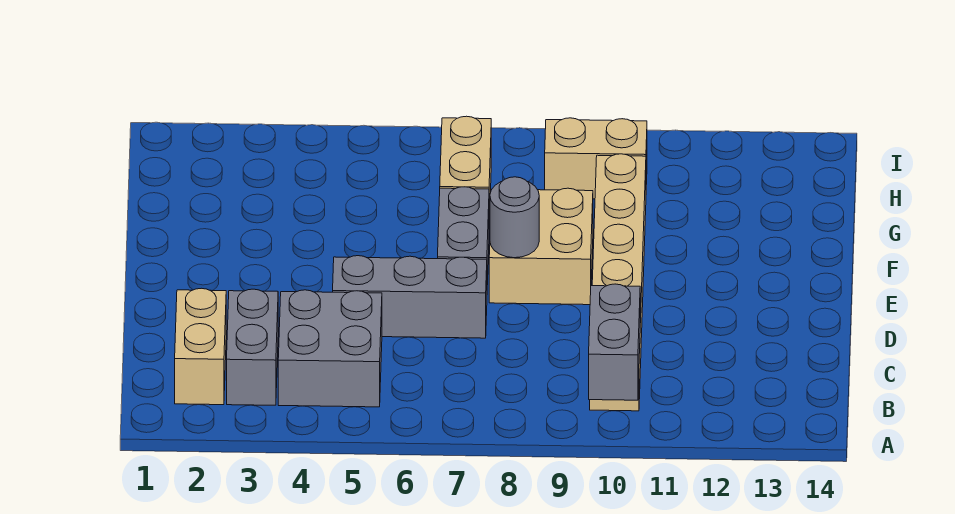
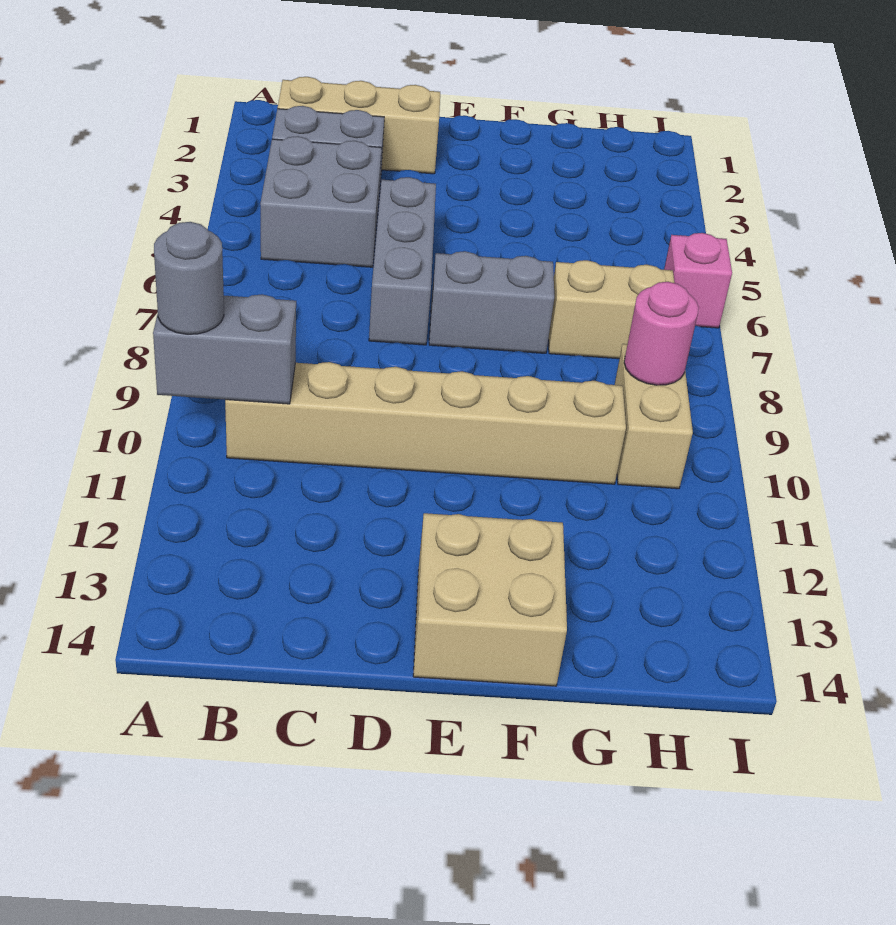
tan 1x2 brick [175,288,226,405] -> tan 1x3 brick [278,77,440,174]
tan 2x2 brick [489,188,593,305] -> tan 2x2 brick moved to [413,513,567,686]
grey 1x1 round brick [490,177,539,258] -> grey 1x1 round brick moved to [154,222,224,334]
none -> pink 1x1 round brick [624,282,699,385]
none -> pink 1x1 brick [664,233,732,328]

